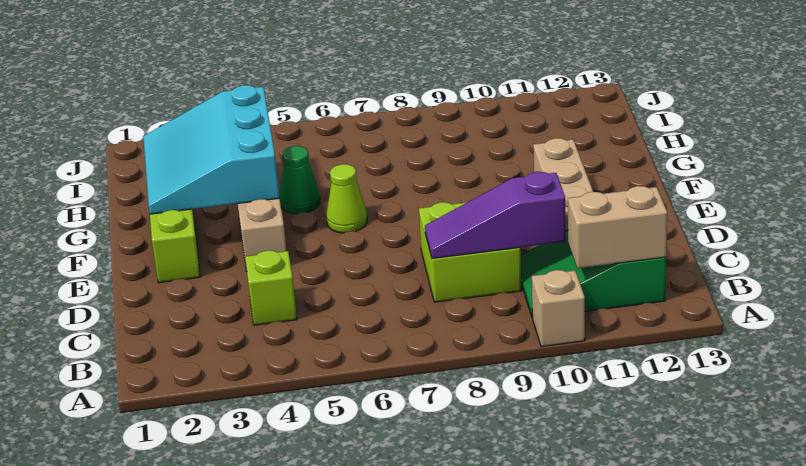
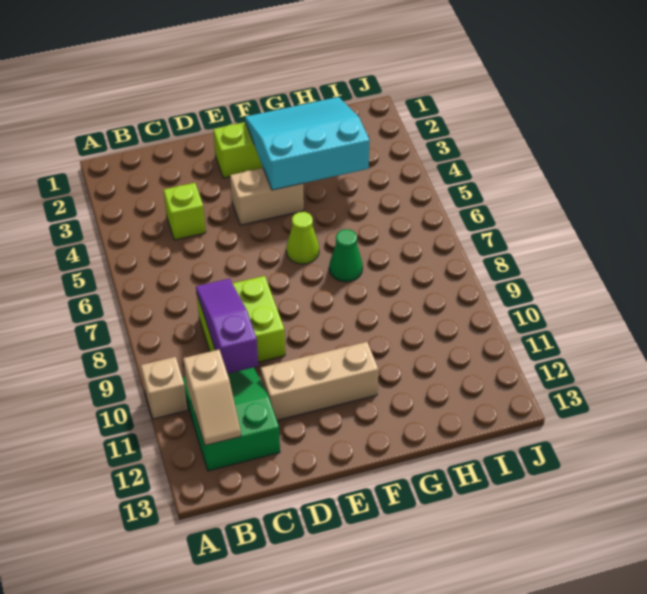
tan 1x2 brick [568,186,667,268] -> tan 1x2 slope [183,350,241,445]
green 1x1 cone [279,146,320,214] -> green 1x1 cone moved to [329,229,363,282]

